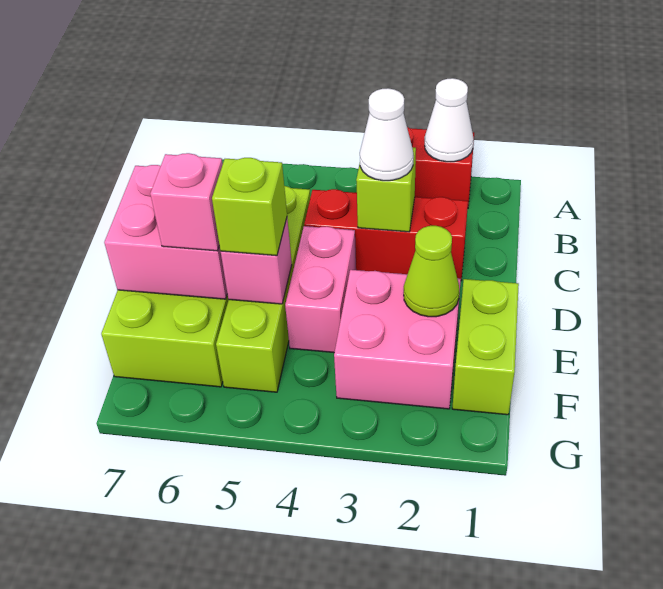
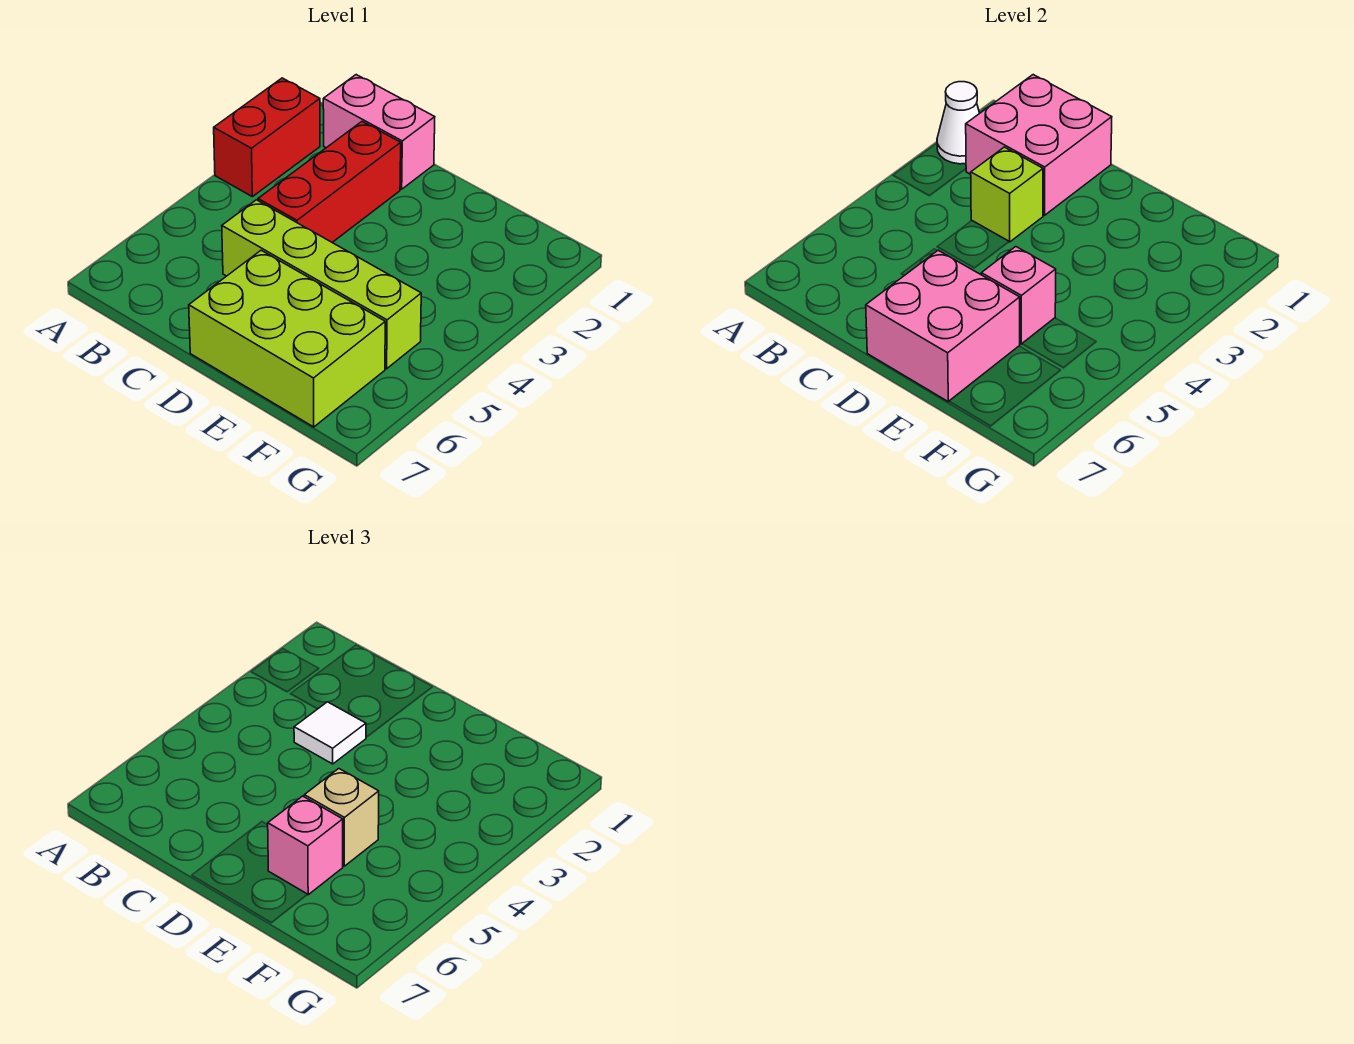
white 1x1 cone [360,88,414,181] -> white 1x1 tile [294,702,366,764]
pink 1x2 brick [285,226,356,353] -> pink 1x2 brick moved to [323,75,435,189]
lime 1x2 brick [452,279,519,415] -> none
pink 2x2 brick [334,270,461,409] -> pink 2x2 brick moved to [966,75,1112,215]
lime 1x1 cone [404,226,459,317] -> none
lime 1x1 brick [212,158,287,256] -> tan 1x1 brick [304,769,379,866]

